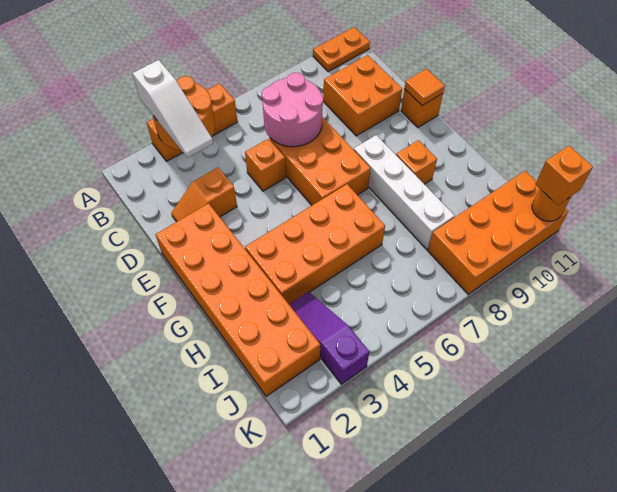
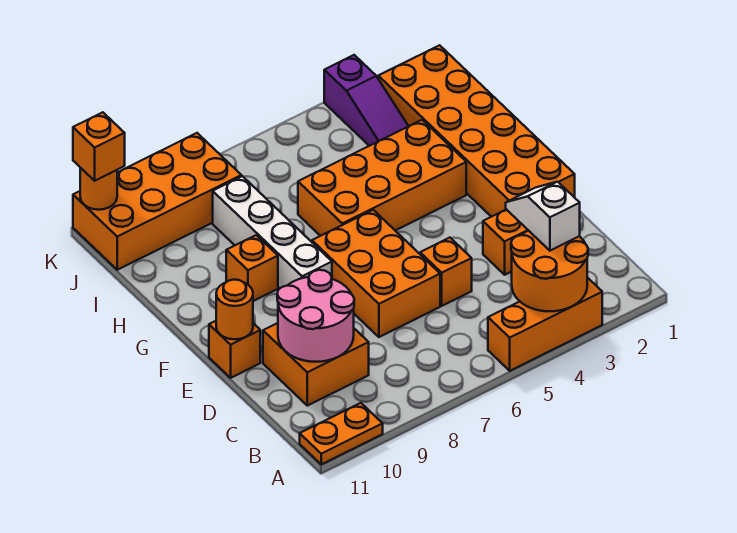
white 1x3 slope [133,60,213,158] -> white 1x2 slope [506,182,580,251]
pink 2x2 round brick [262,73,323,147] -> pink 2x2 round brick moved to [277,270,354,362]
orange 1x1 tile [404,69,445,106] -> orange 1x1 round brick [216,280,253,339]

